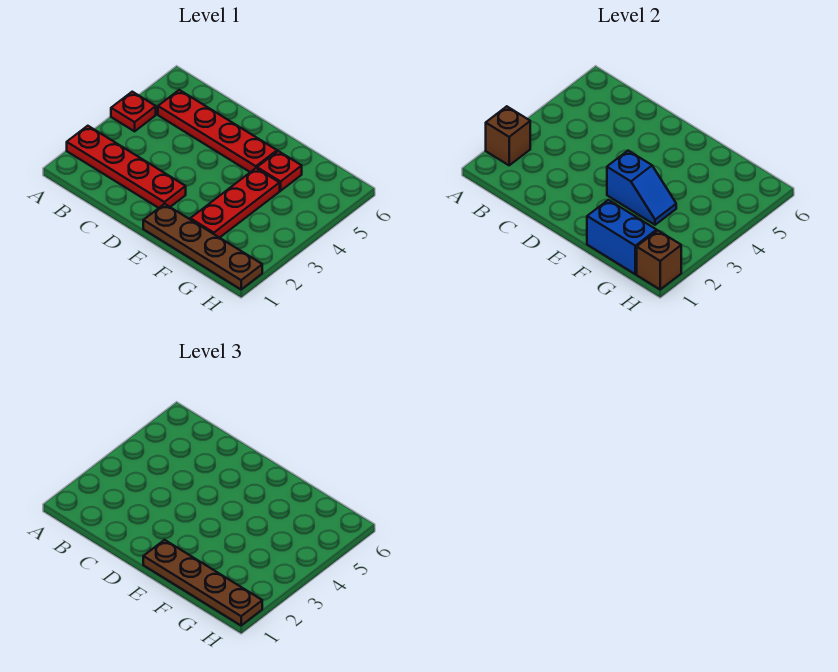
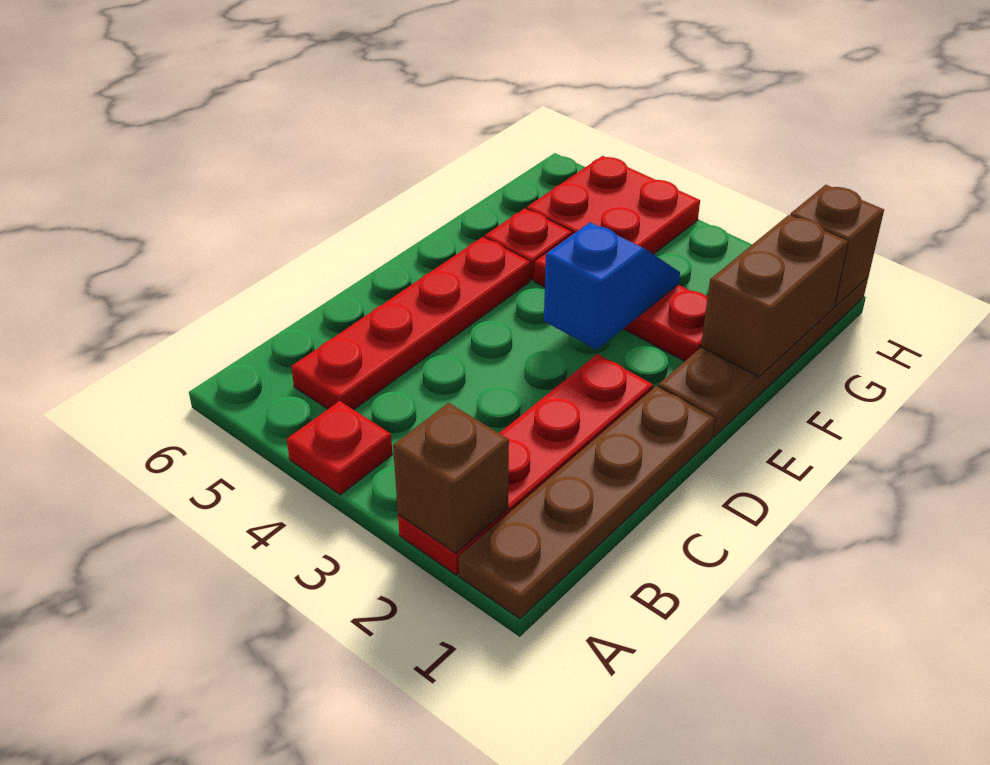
brown 1x4 plate [143,540,262,625] -> brown 1x4 plate moved to [459,386,715,619]
blue 1x2 brick [587,200,657,274] -> brown 1x2 brick [701,215,848,377]
none -> red 2x2 plate [527,156,700,254]

